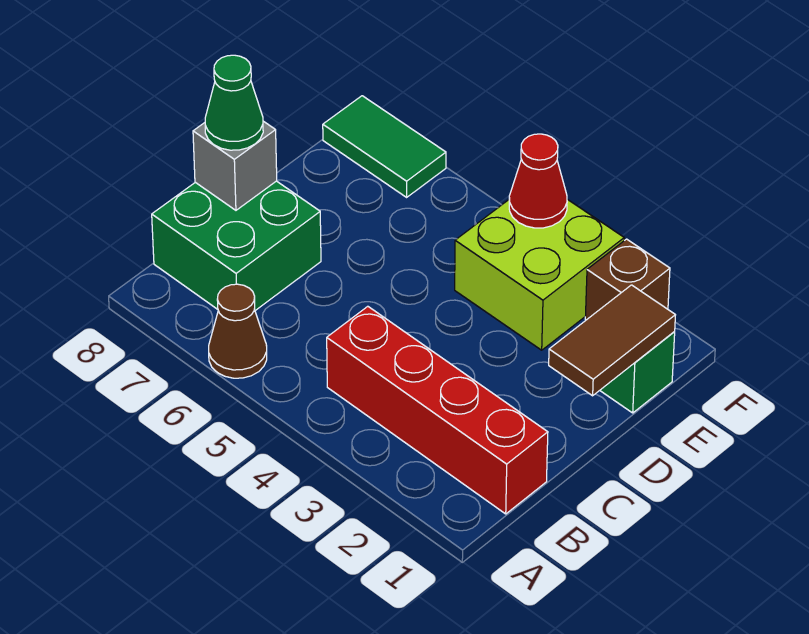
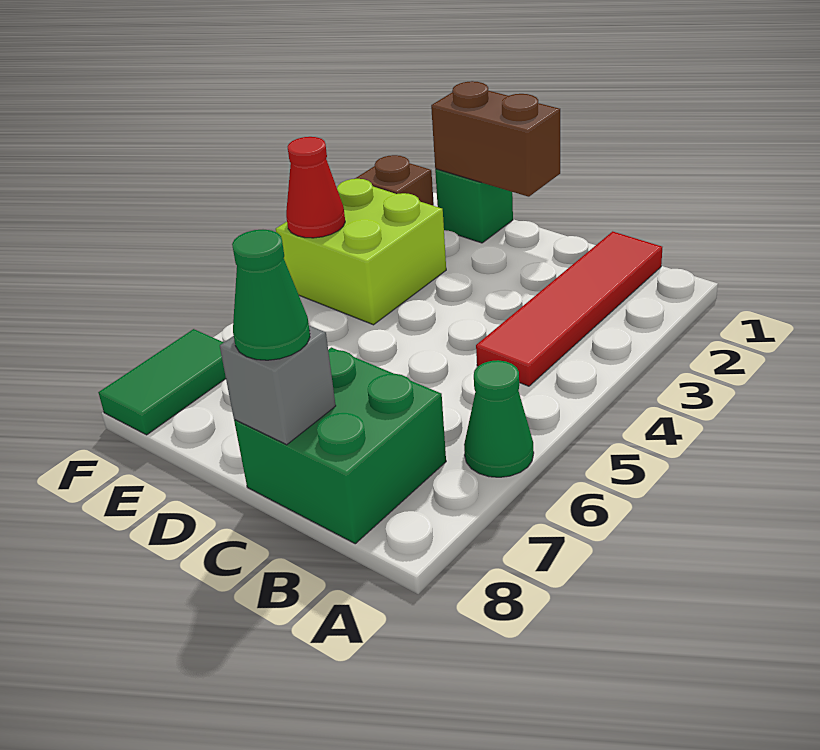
brown 1x1 cone [209,284,267,378] -> green 1x1 cone [464,360,534,477]
red 1x4 brick [327,306,548,514] -> red 1x4 tile [476,231,662,386]
brown 1x2 tile [549,285,675,396] -> brown 1x2 brick [431,81,560,197]

